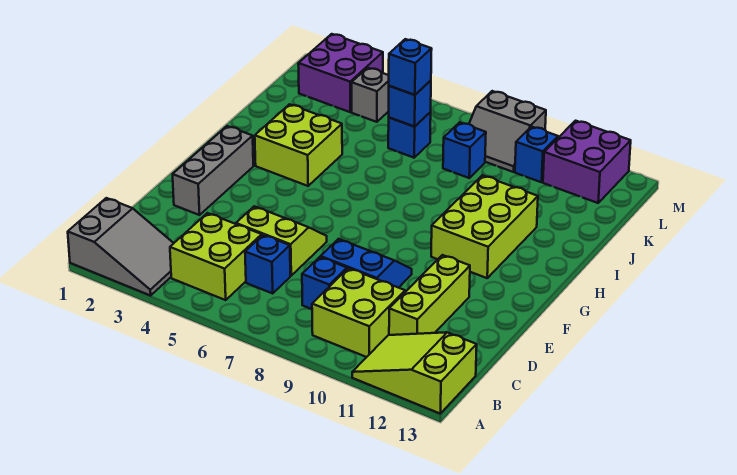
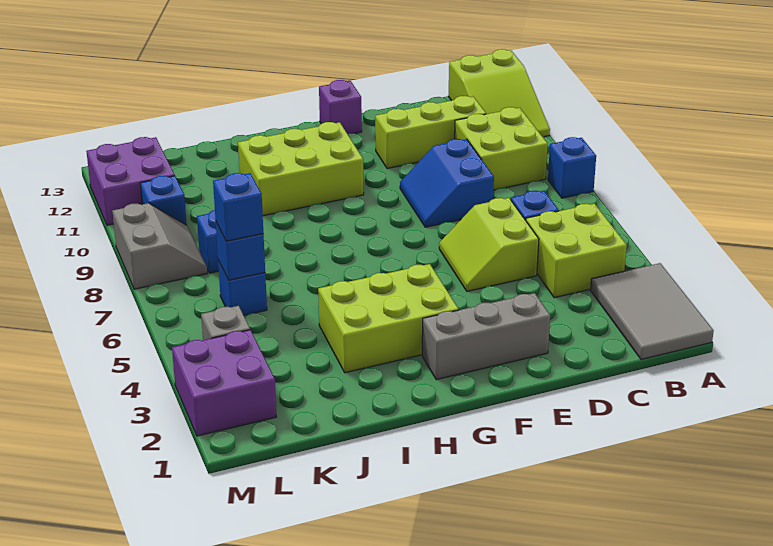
grey 2x3 slope [68,198,174,296] -> grey 2x3 tile [591,263,714,359]
blue 1x1 brick [302,257,347,309] -> blue 1x1 brick moved to [548,137,596,198]
none -> purple 1x1 brick [319,80,362,134]
lime 2x2 brick [255,104,342,186] -> lime 2x3 brick [318,264,459,373]

